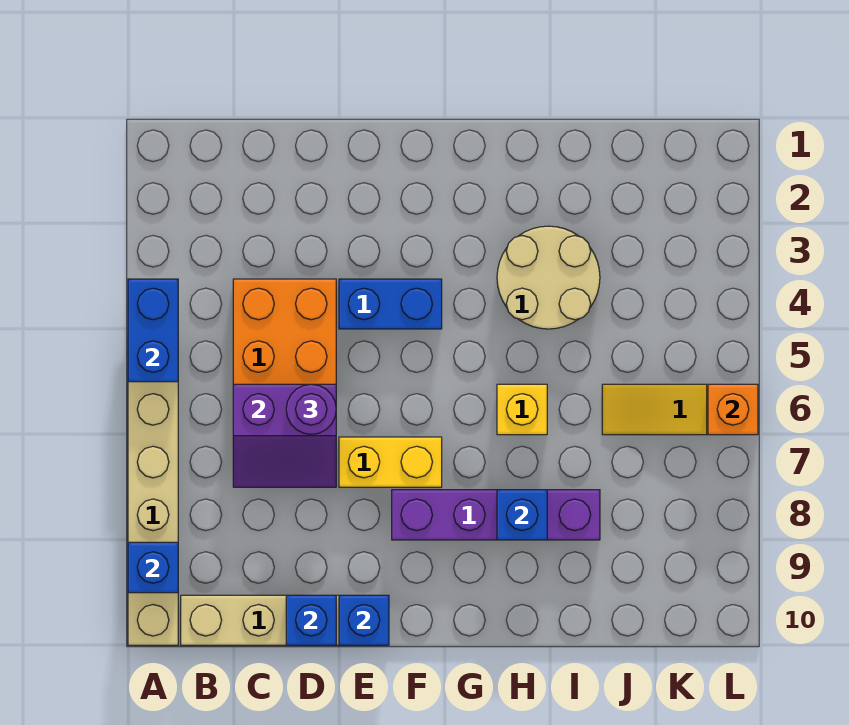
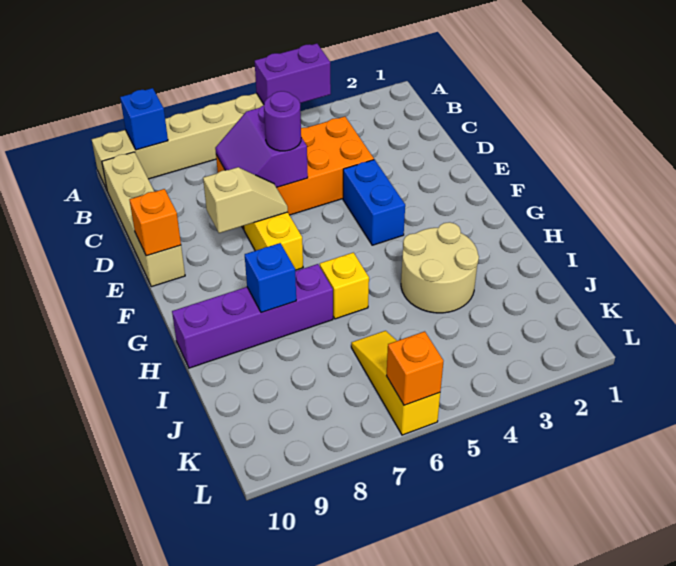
blue 1x2 brick [128,279,178,382] -> purple 1x2 brick [255,44,331,104]
blue 1x1 brick [286,595,336,645] -> none
none -> tan 1x2 slope [203,167,288,233]
blue 1x1 brick [339,595,389,645] -> orange 1x1 brick [129,189,181,256]
purple 1x4 brick [392,490,600,540] -> purple 1x4 brick turned to [172,264,333,368]

